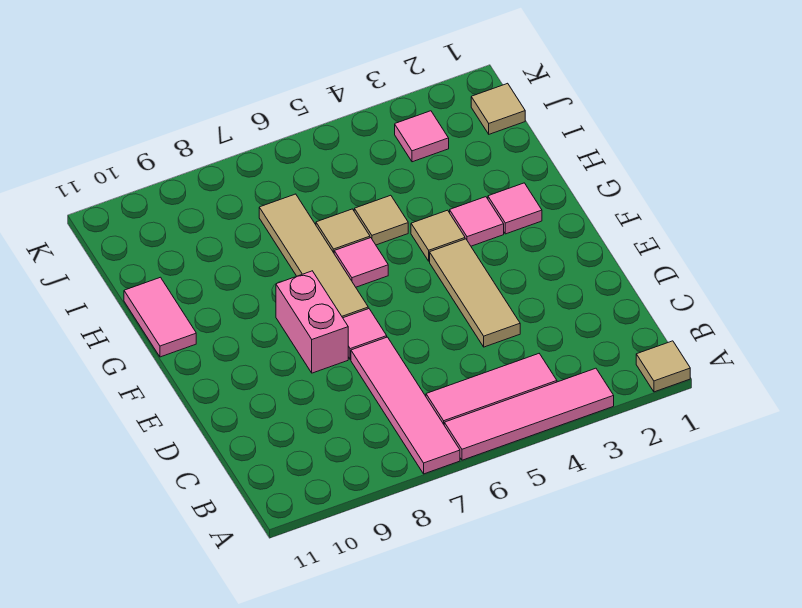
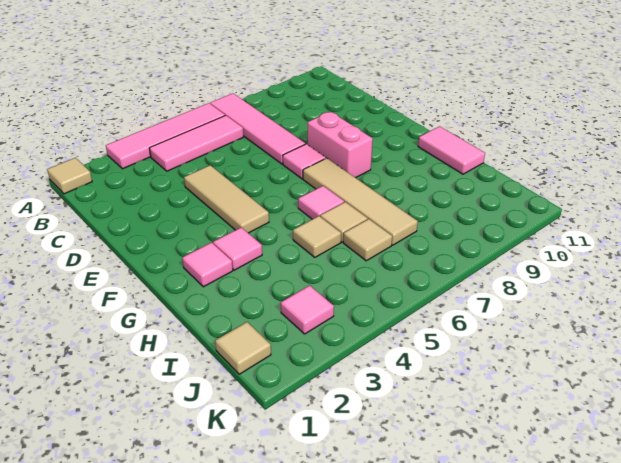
tan 1x1 tile [411,210,465,261] -> tan 1x1 tile moved to [343,219,392,261]

